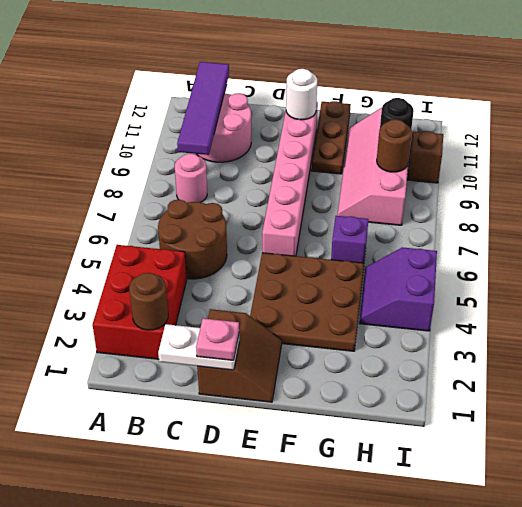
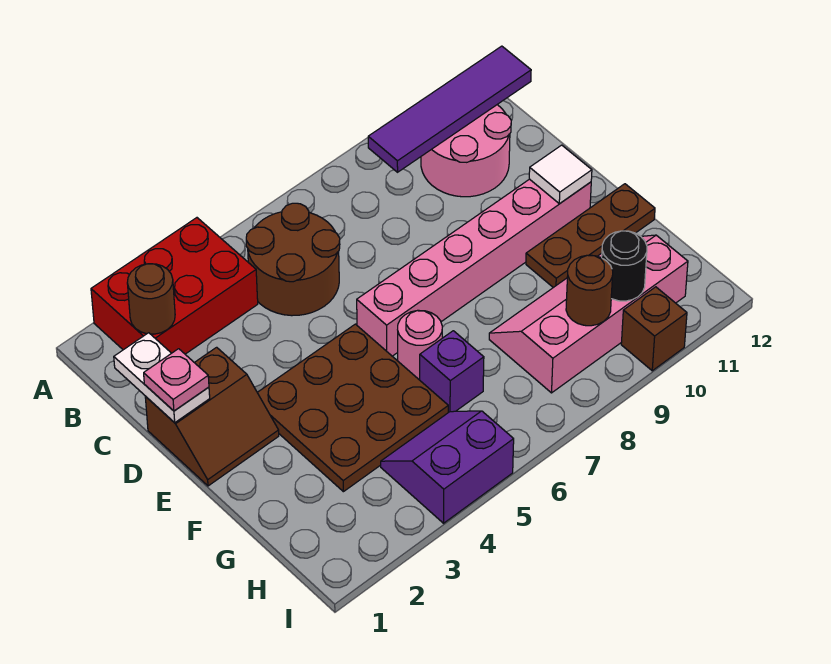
pink 1x1 round brick [175,154,207,203] -> pink 1x1 round brick moved to [398,310,442,380]
white 1x1 round brick [286,69,317,120] -> white 1x1 tile [529,145,592,204]

